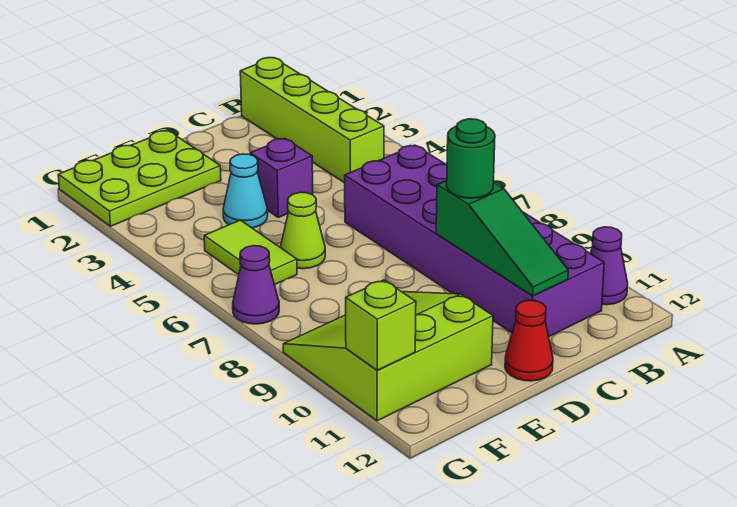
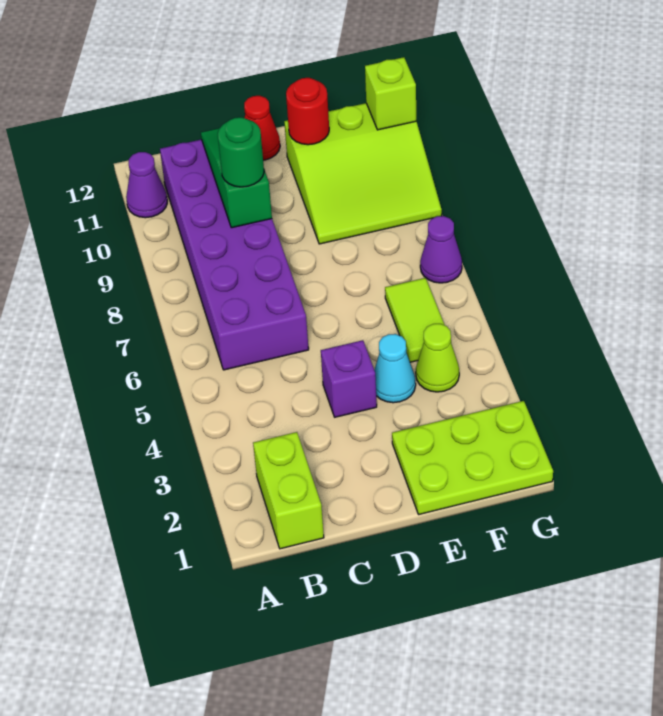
lime 1x4 brick [240,58,384,183] -> lime 1x2 brick [253,432,324,549]
lime 1x1 cone [280,192,325,269] -> lime 1x1 cone moved to [416,324,459,392]
none -> red 1x1 round brick [286,78,329,145]

